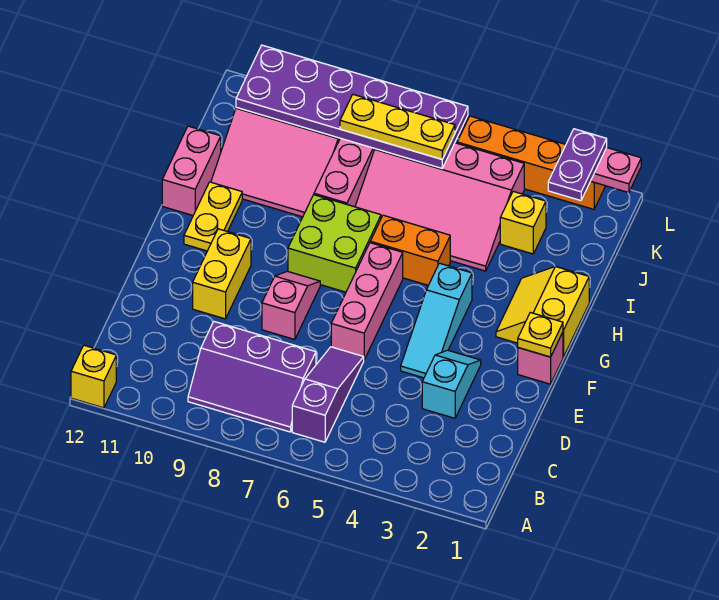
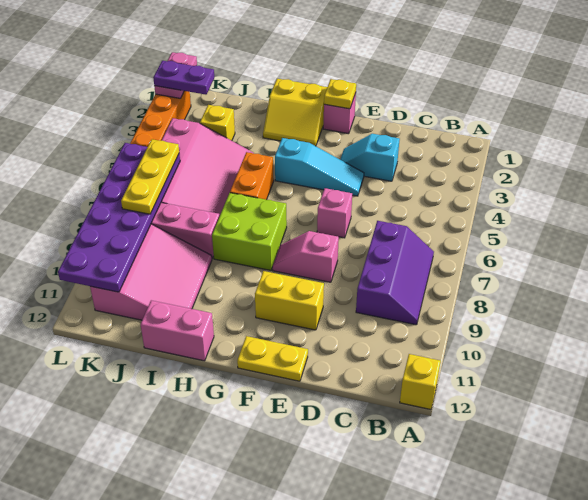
purple 1x3 slope [292,347,364,442] -> none
pink 1x3 brick [331,243,403,359] -> pink 1x1 brick [317,188,352,238]
yellow 1x2 plate [184,182,242,251] -> yellow 1x2 plate moved to [237,336,308,381]

